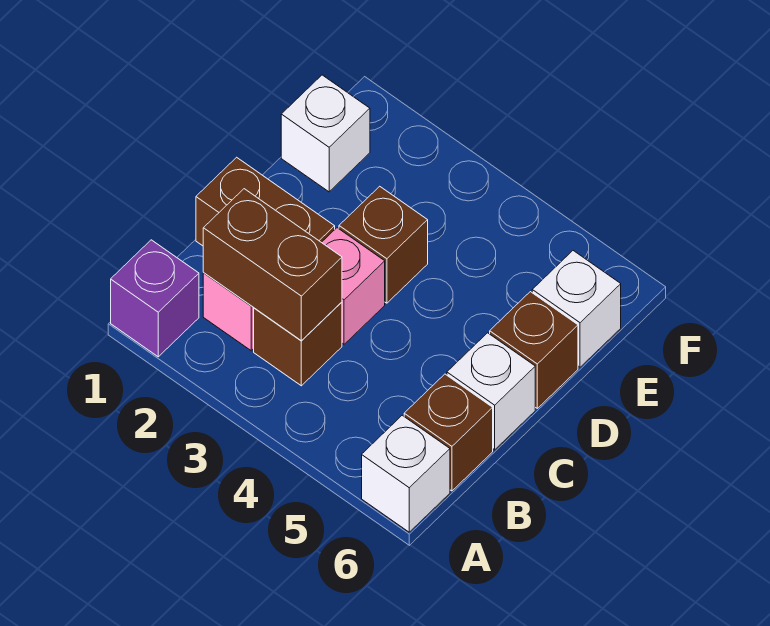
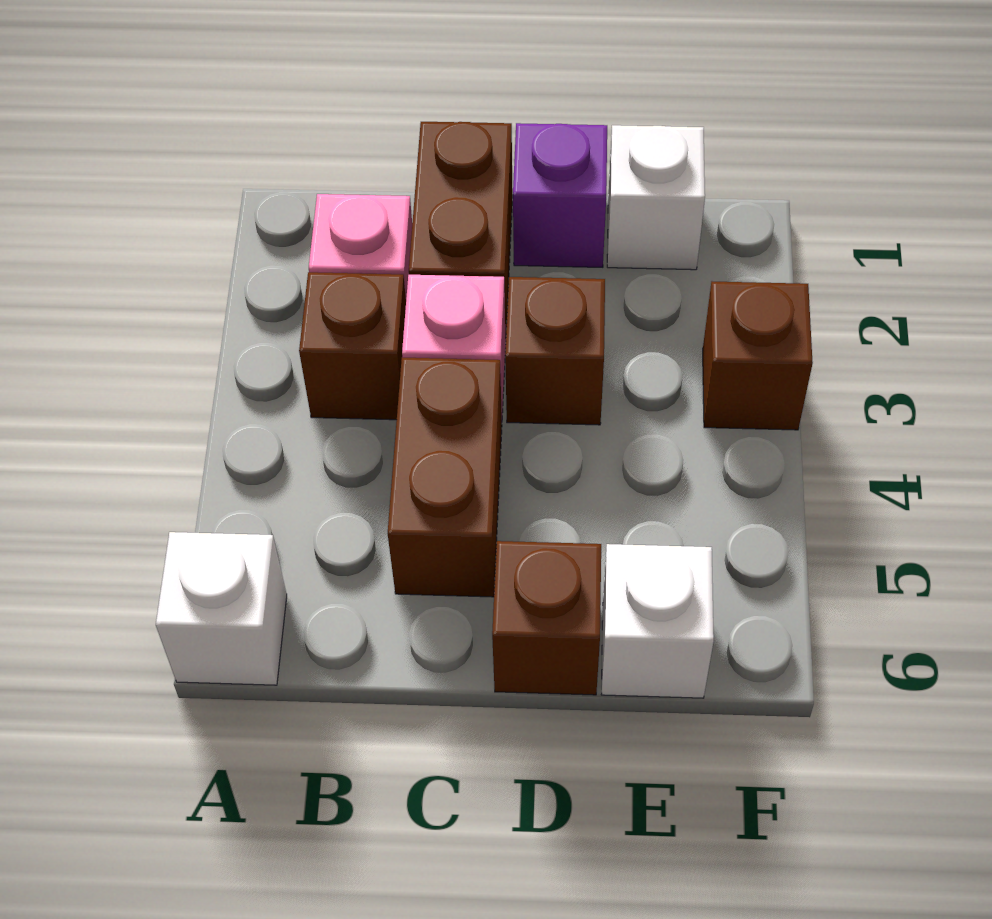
purple 1x1 brick [111,240,199,357] -> purple 1x1 brick moved to [513,123,607,267]
brown 1x2 brick [203,189,342,340] -> brown 1x2 brick moved to [388,358,502,597]
brown 1x1 brick [404,374,493,491] -> brown 1x1 brick moved to [703,282,813,430]
white 1x1 brick [447,333,535,450] -> none

